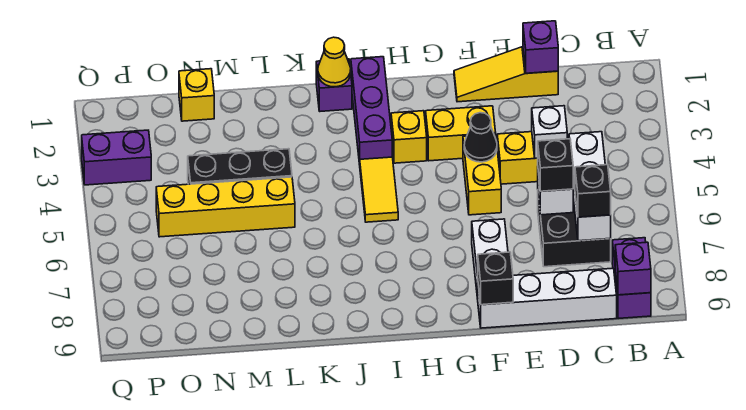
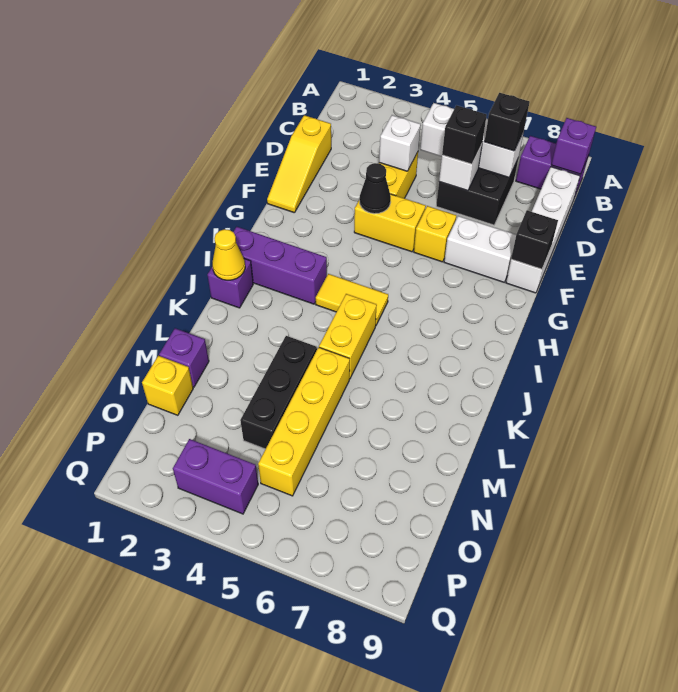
purple 1x1 brick [523,21,558,73] -> purple 1x1 brick moved to [159,328,209,387]
yellow 1x2 brick [426,106,496,161] -> yellow 1x2 brick moved to [319,294,377,379]
yellow 1x1 brick [391,111,427,163] -> yellow 1x1 brick moved to [414,206,456,262]
purple 1x2 brick [82,130,151,185] -> purple 1x2 brick turned to [173,439,258,514]

